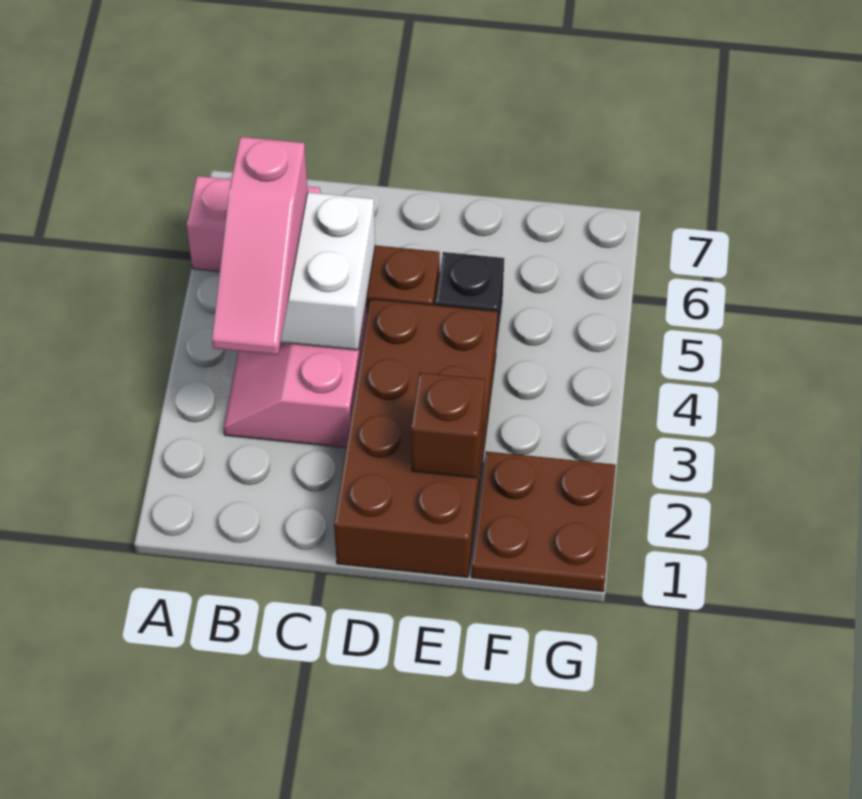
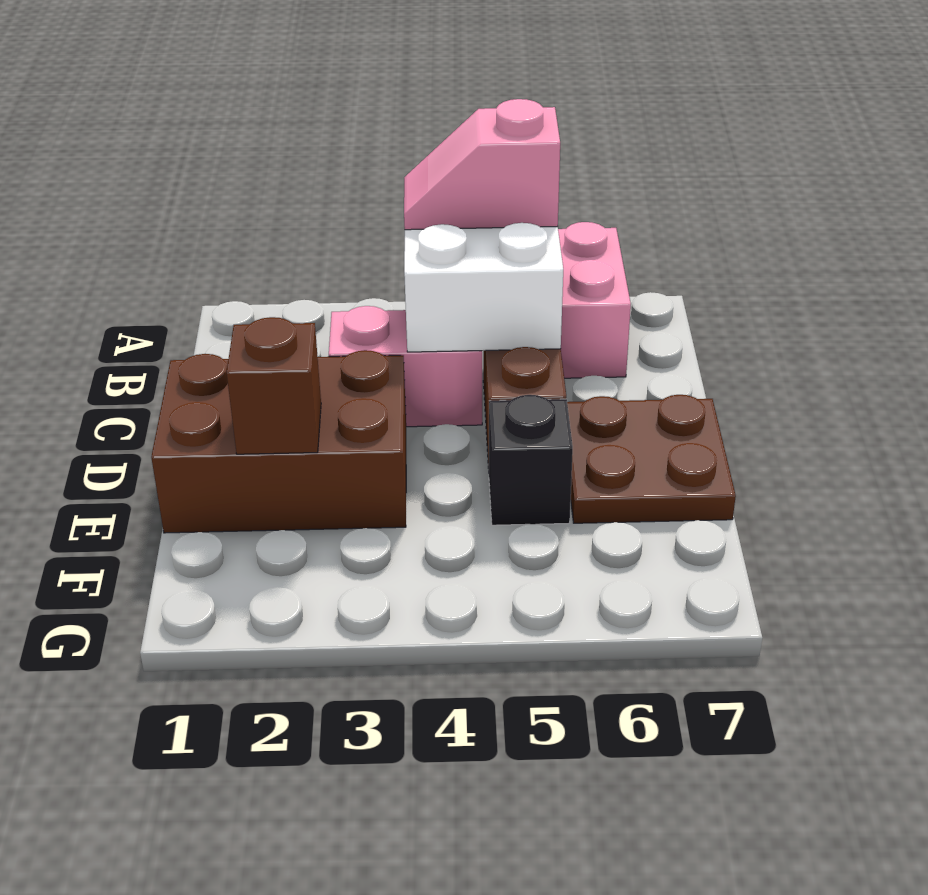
pink 1x3 slope [212,137,308,355] -> pink 1x2 slope [404,99,560,230]
brown 2x4 brick [334,299,498,578] -> brown 2x3 brick [151,350,406,533]
brown 2x2 plate [471,451,616,592] -> brown 2x2 plate moved to [567,395,736,523]

